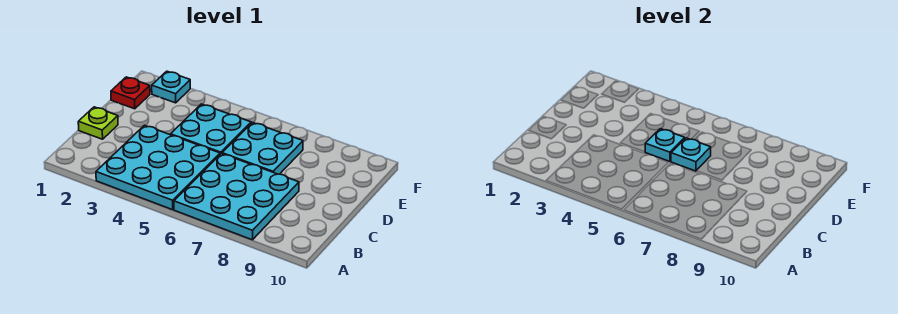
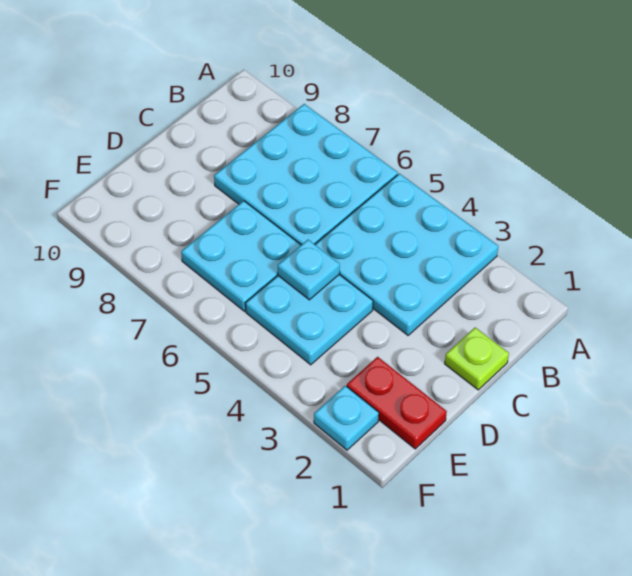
cyan 1x1 plate [671,138,711,171] -> none
red 1x1 plate [111,77,150,109] -> red 1x2 plate [347,357,447,449]

